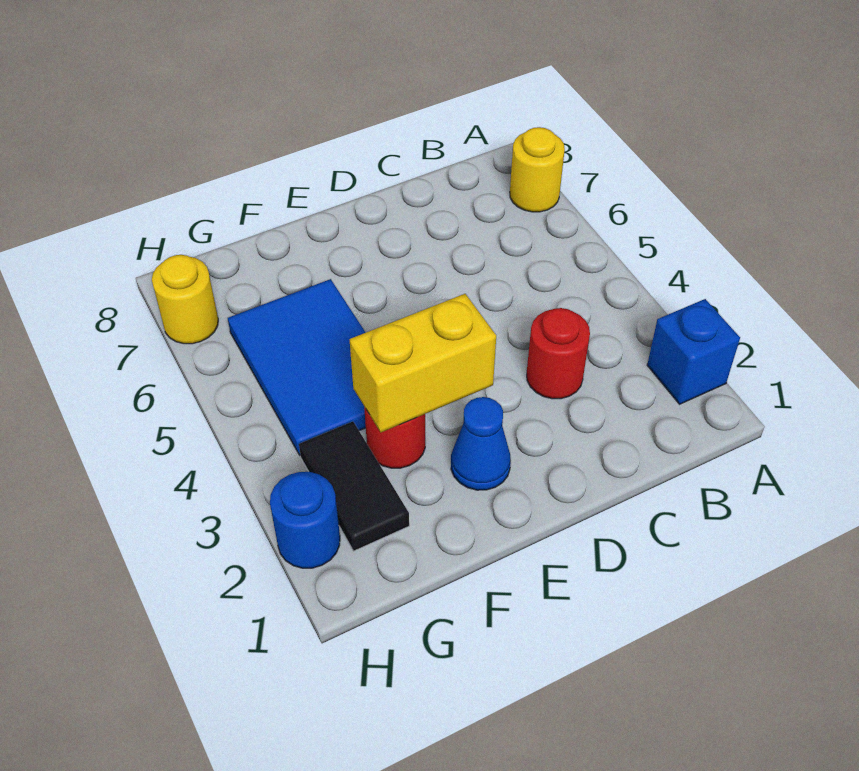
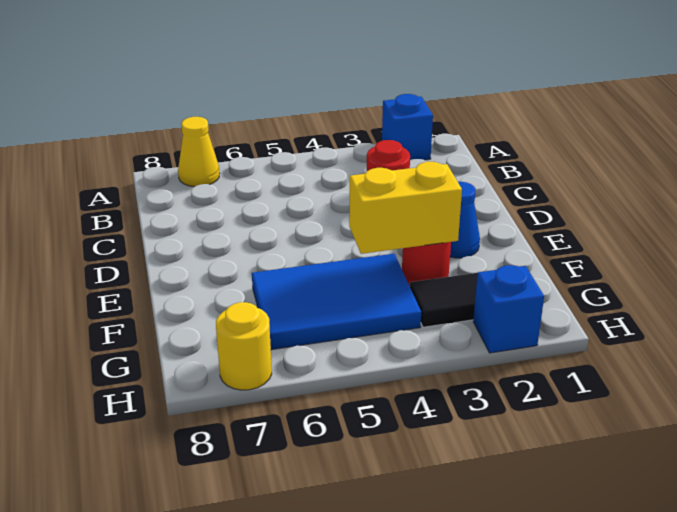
yellow 1x1 round brick [510,127,565,212] -> yellow 1x1 cone [178,117,219,187]
yellow 1x2 brick [350,294,496,432] -> yellow 1x2 brick turned to [349,162,462,254]
blue 1x1 round brick [270,472,340,568] -> blue 1x1 brick [473,265,544,353]

